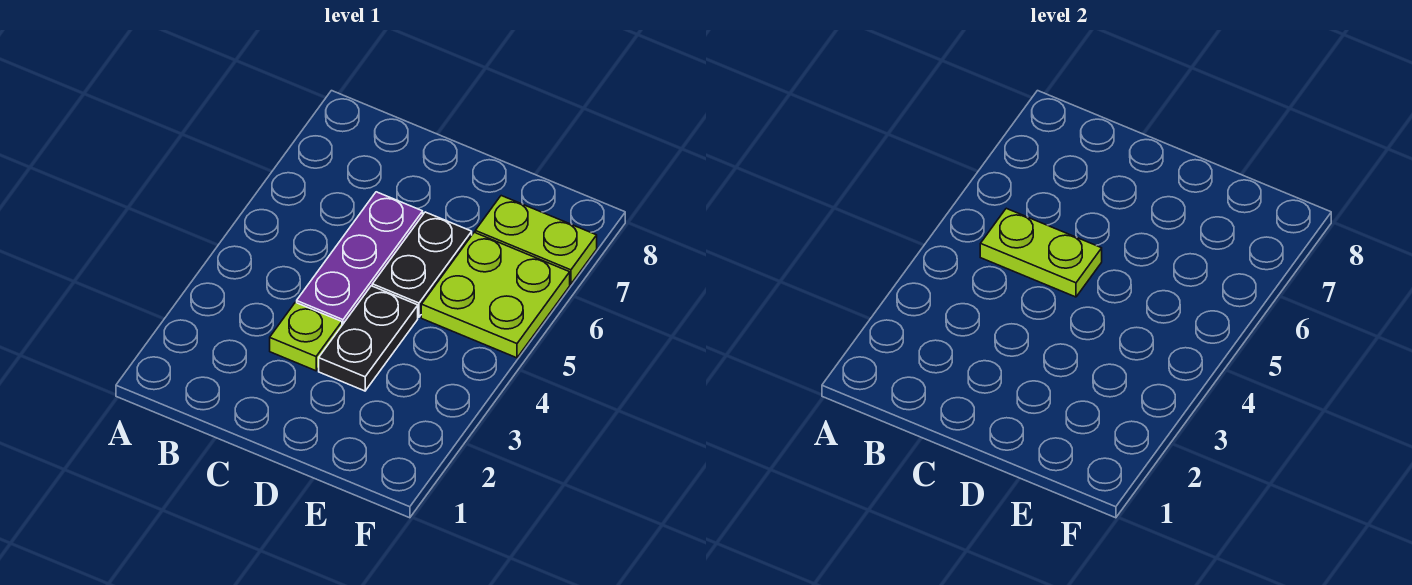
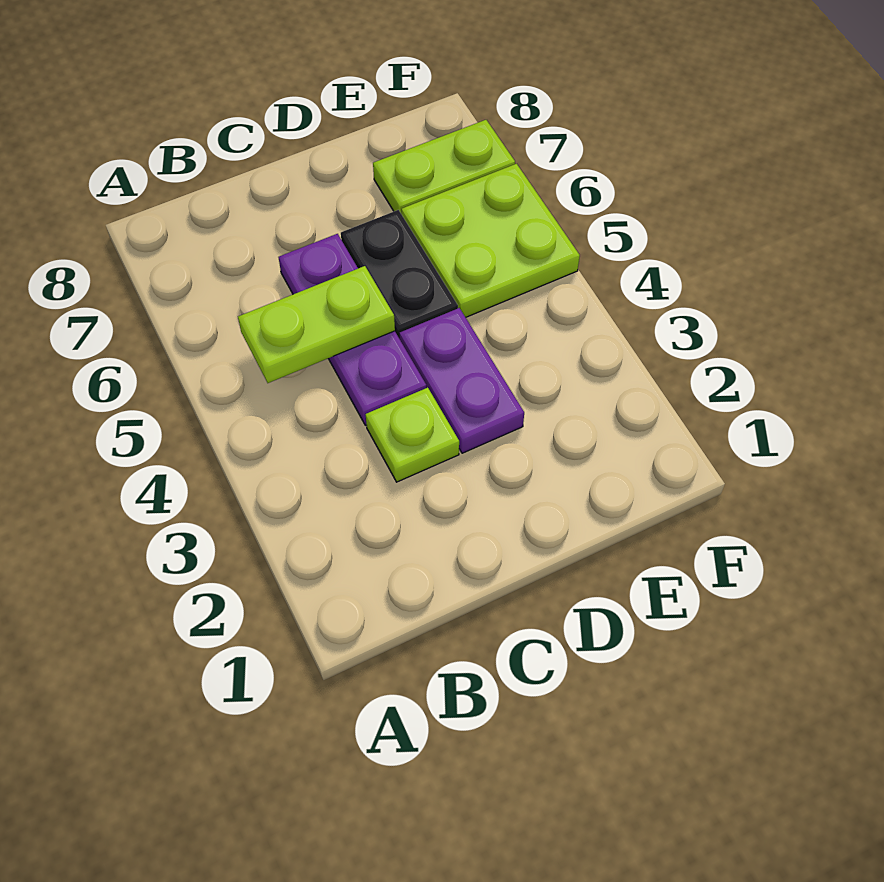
black 1x2 plate [319,286,418,391] -> purple 1x2 plate [400,308,524,453]

